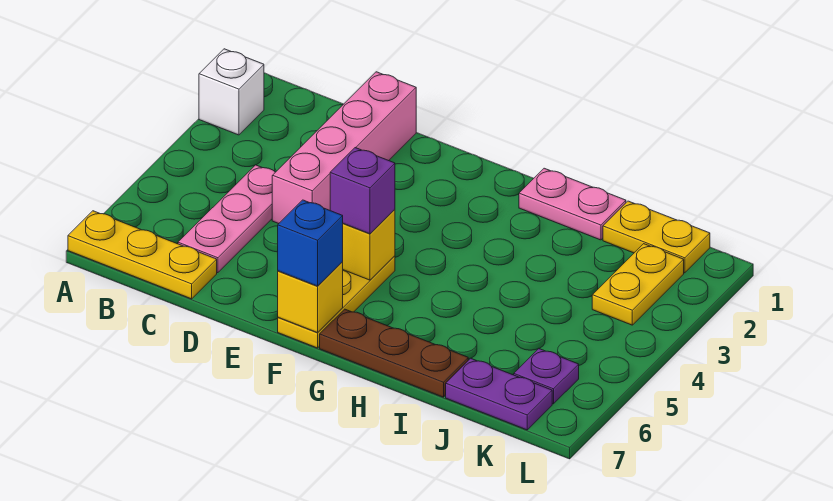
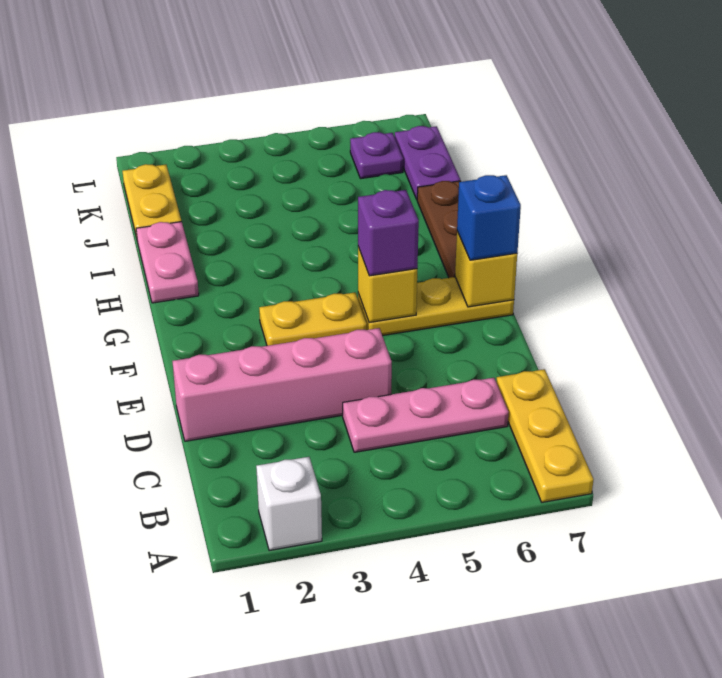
yellow 1x2 plate [592,244,684,325] -> yellow 1x2 plate moved to [259,292,367,346]

